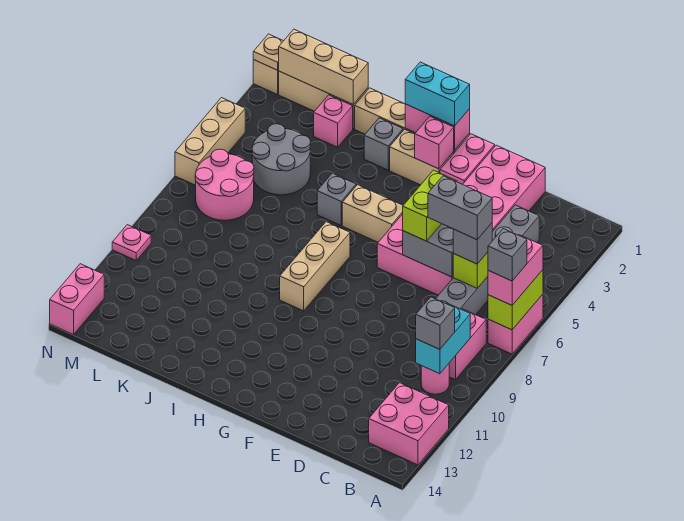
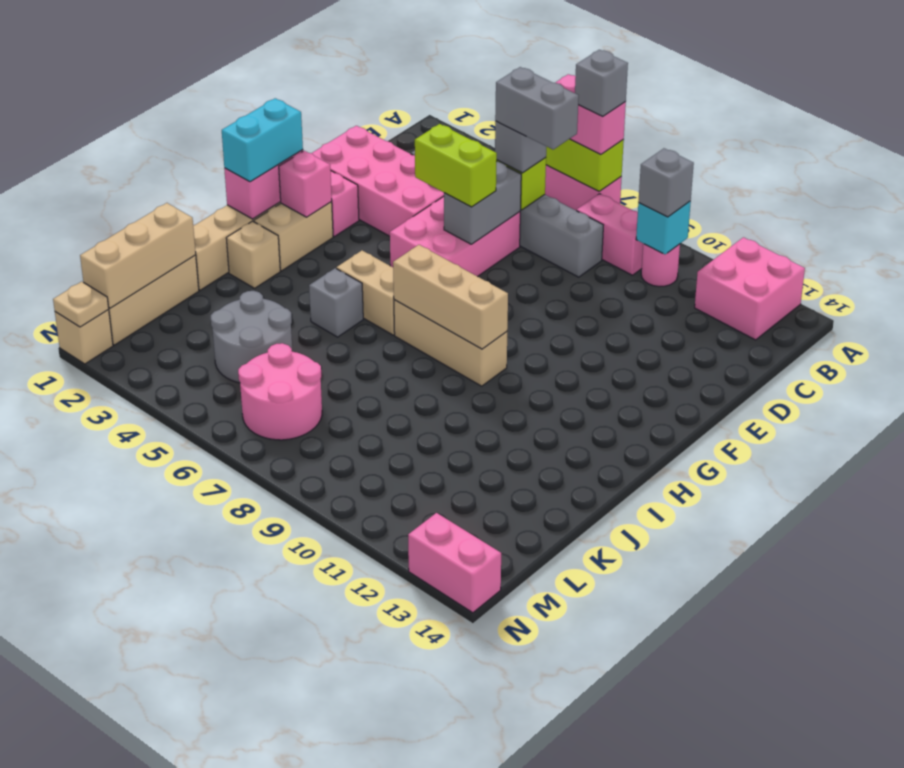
cyan 1x2 brick [416,303,470,374] -> cyan 1x1 brick [636,201,691,254]
grey 1x2 brick [428,176,492,240] -> grey 1x2 brick turned to [495,67,579,149]
tan 1x2 brick [342,185,403,242] -> tan 1x2 brick turned to [336,250,395,335]
grey 1x1 brick [364,118,403,170] -> tan 1x1 brick [226,221,280,288]
pink 1x1 brick [314,95,353,147] -> none
tan 1x3 brick [175,98,245,185] -> tan 1x3 brick moved to [393,245,508,349]
pink 1x1 plate [112,225,151,260] -> none

